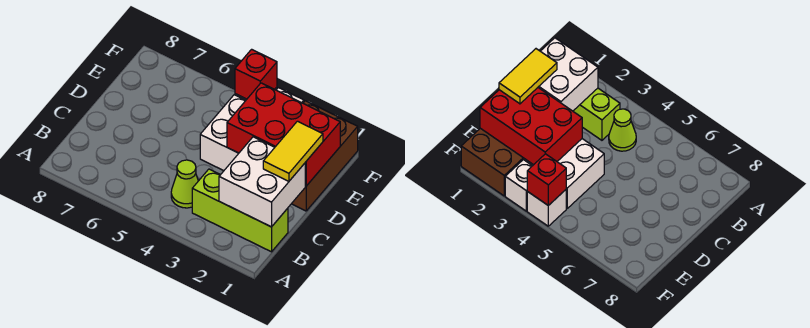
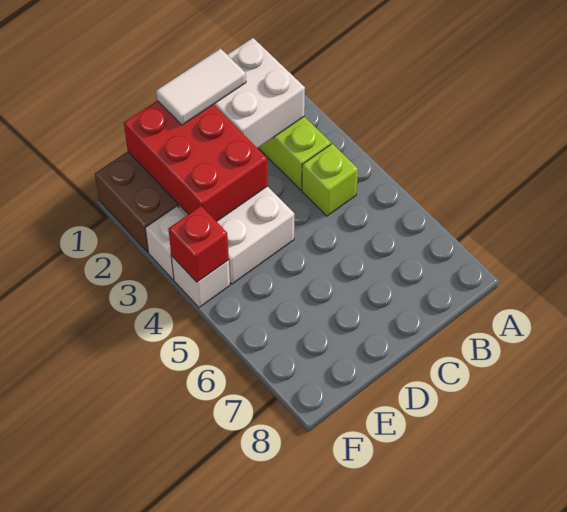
lime 1x1 cone [171,160,198,208] -> lime 1x1 brick [302,144,358,216]
yellow 1x2 tile [263,121,323,181] -> white 1x2 tile [156,49,246,125]

